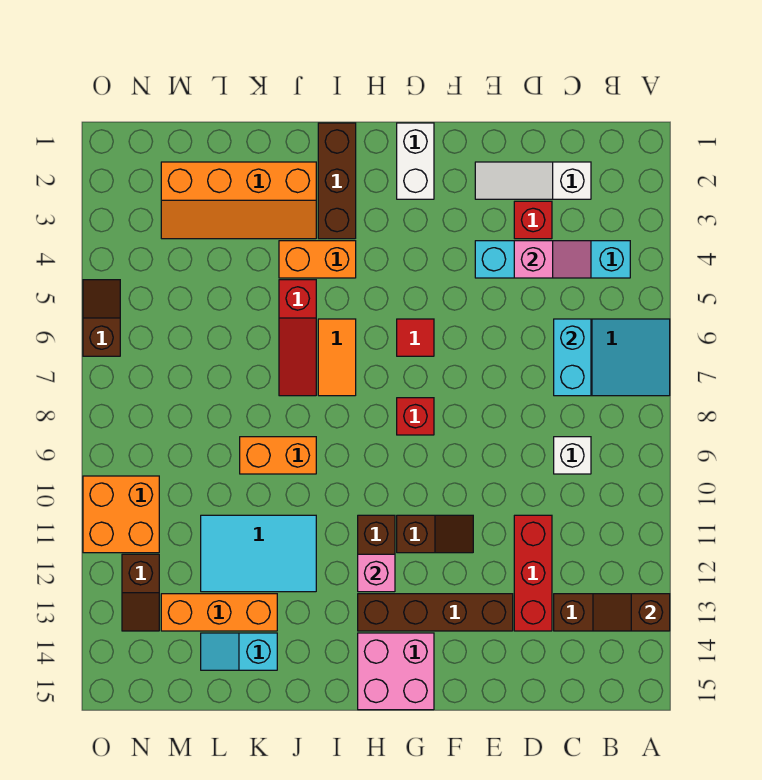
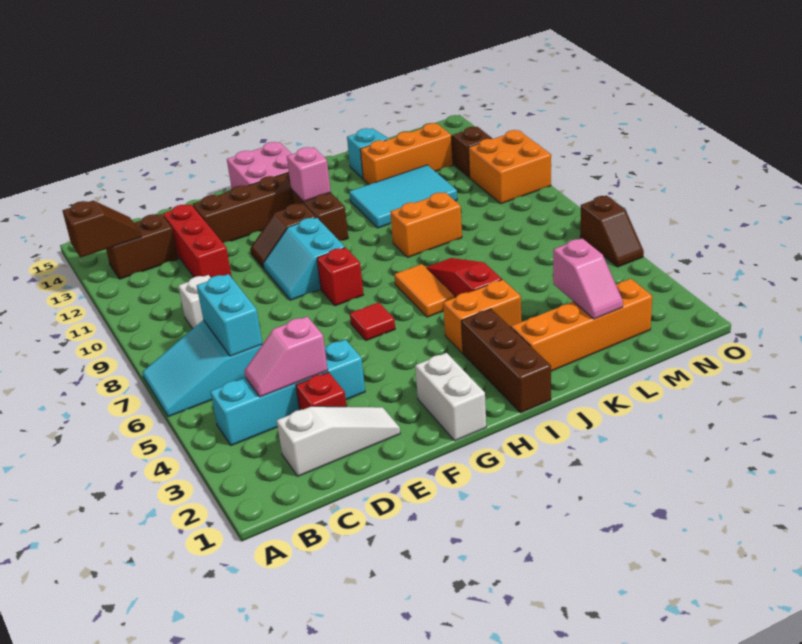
none -> cyan 2x2 slope [263,217,345,300]
none -> pink 1x2 slope [553,238,623,319]

